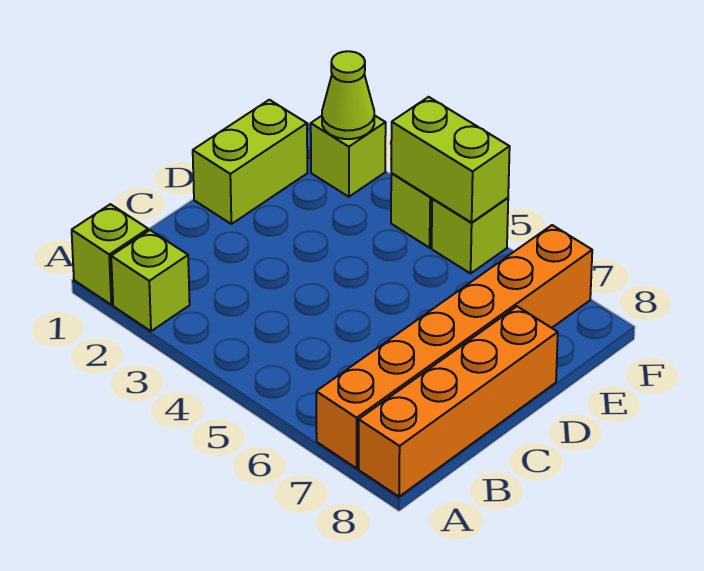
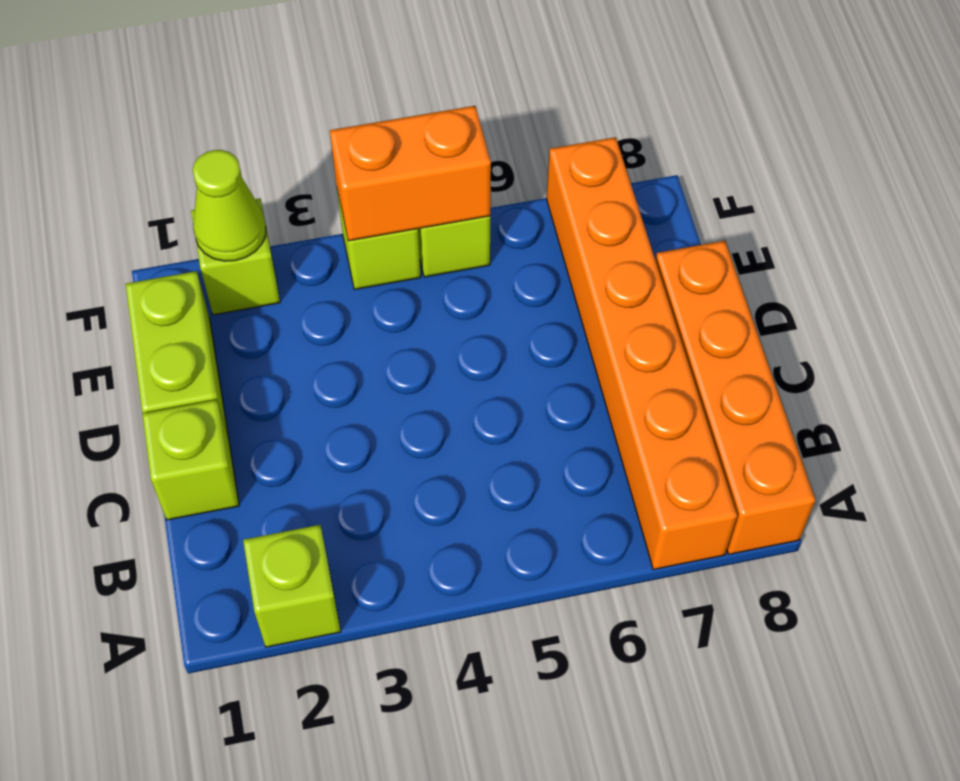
lime 1x1 brick [72,204,148,305] -> lime 1x1 brick moved to [142,400,239,520]
lime 1x2 brick [391,97,510,223] -> orange 1x2 brick [330,106,491,241]

